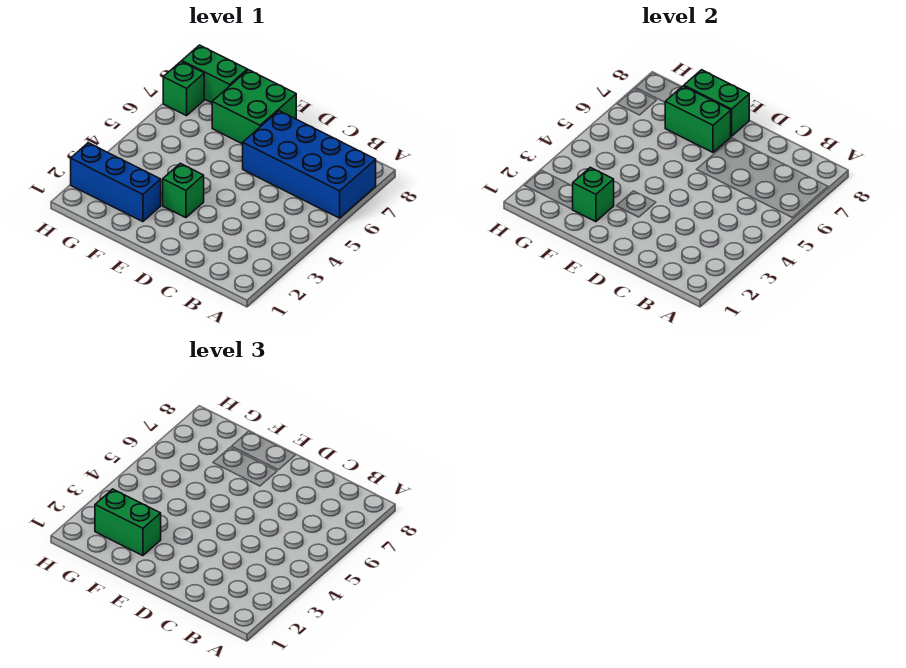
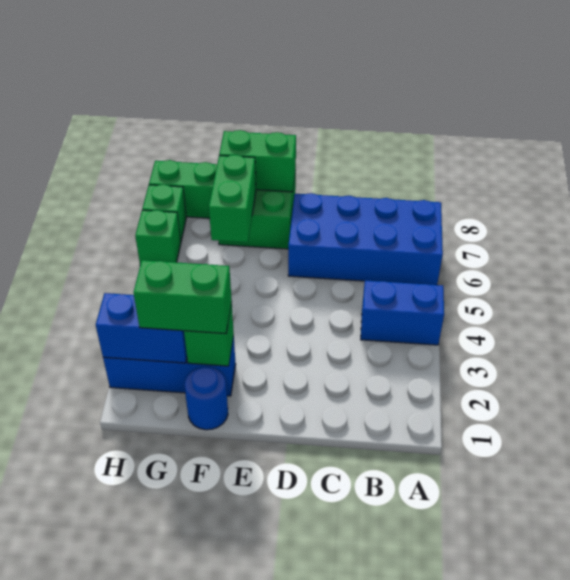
none -> blue 1x2 brick [361,280,444,345]
green 1x1 brick [163,163,204,218] -> green 1x1 brick moved to [135,210,181,264]
green 1x2 brick [665,86,731,152] -> green 1x2 brick turned to [209,155,256,242]
none -> blue 1x1 round brick [184,367,228,430]
none -> blue 1x2 brick [96,293,187,363]

